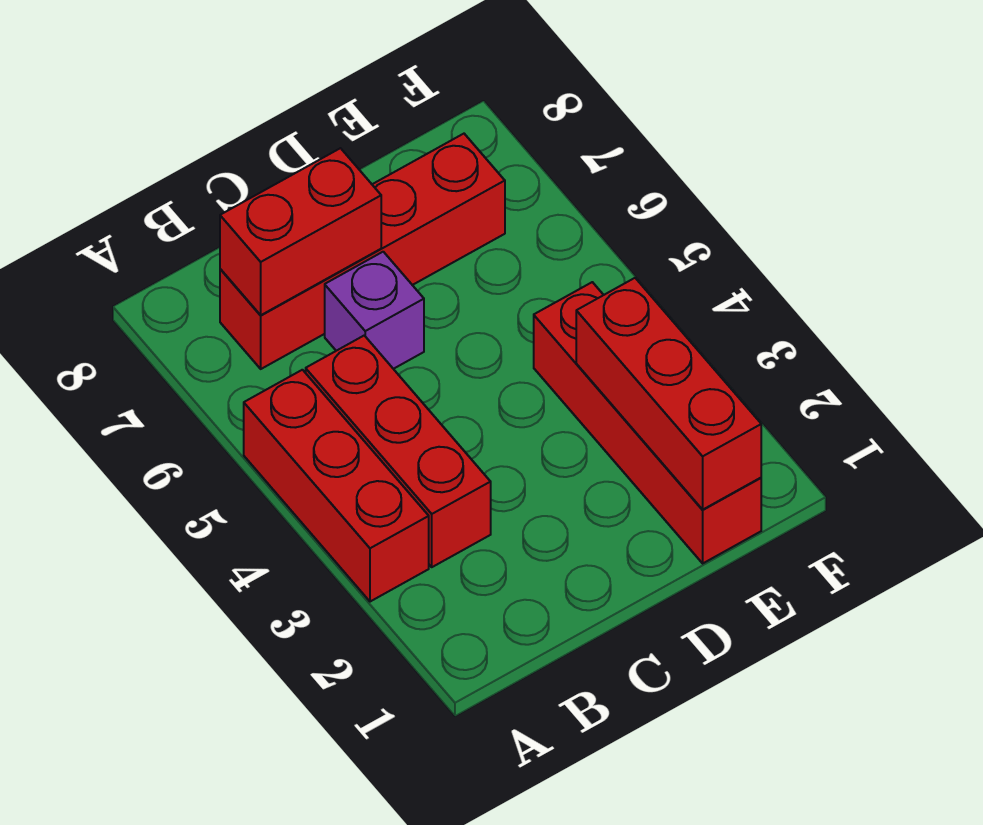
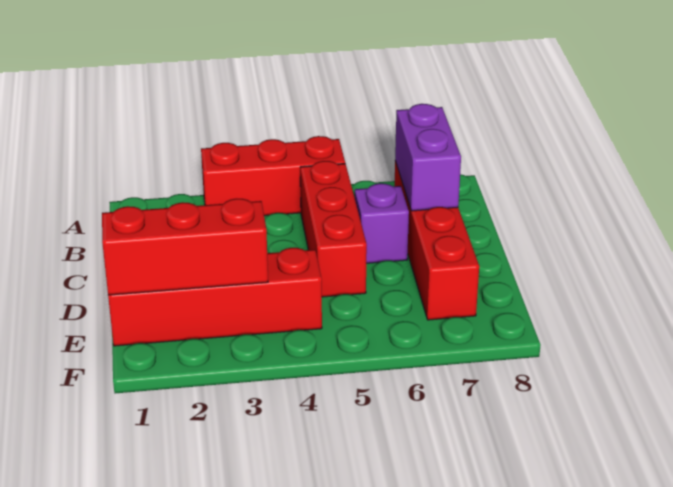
red 1x3 brick [306,336,491,567] -> red 1x3 brick turned to [300,161,367,297]
red 1x2 brick [220,148,381,315] -> purple 1x2 brick [395,104,461,211]

